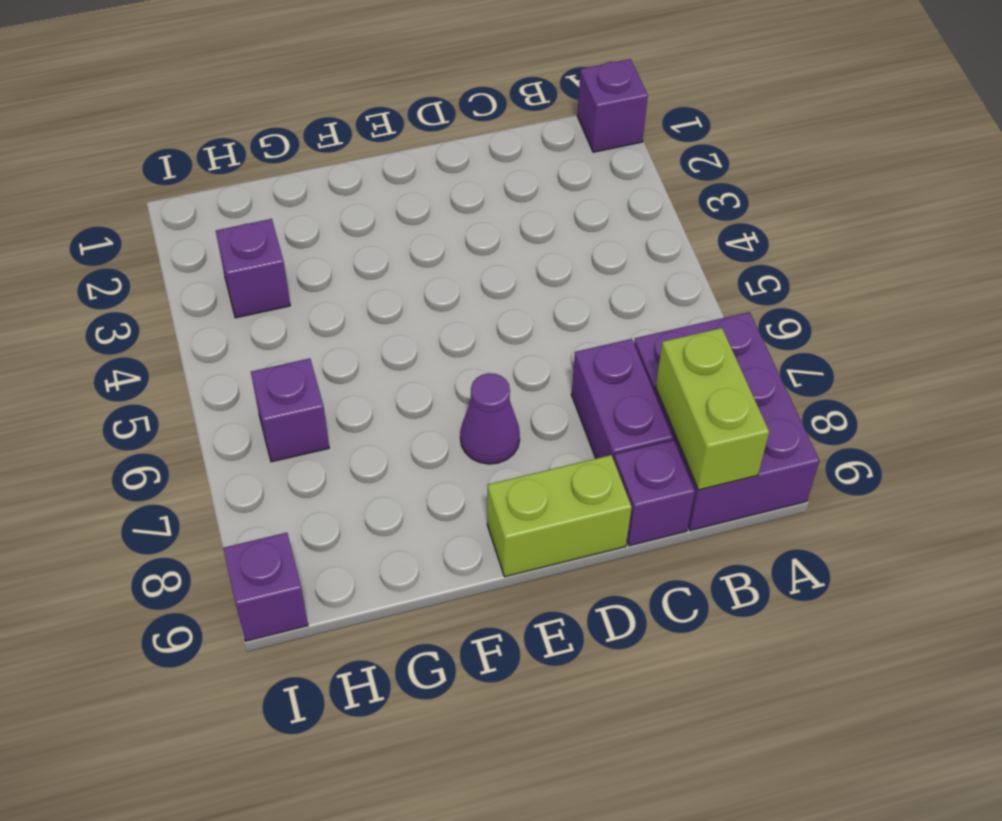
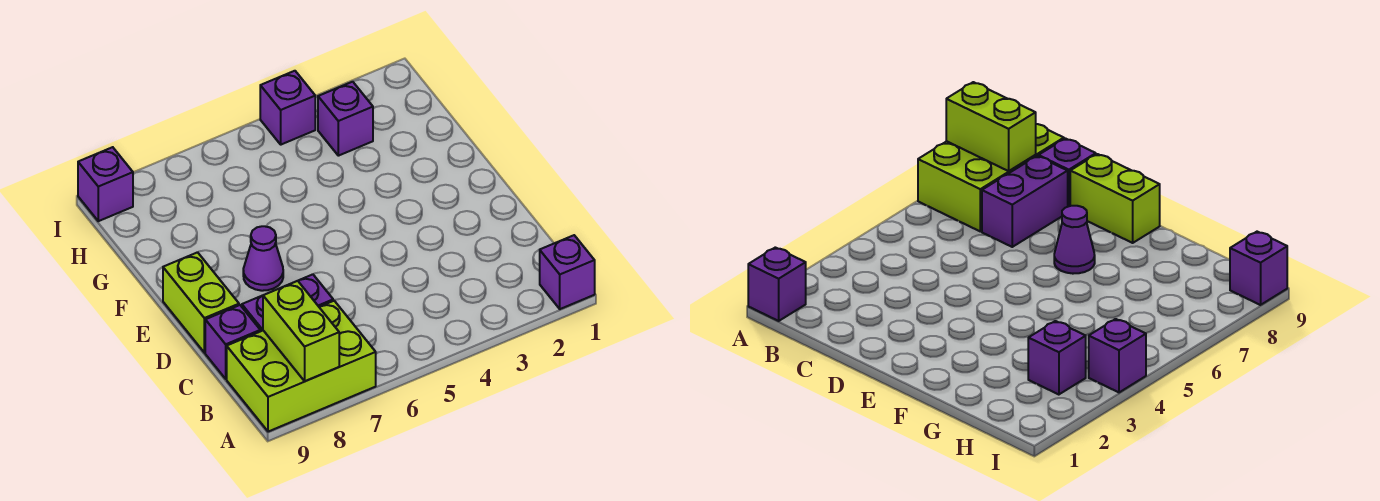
purple 2x3 brick [634,312,820,531] -> lime 2x3 brick [227,301,376,432]
lime 1x2 brick [656,328,769,490] -> lime 1x2 brick turned to [263,281,339,381]
purple 1x1 brick [251,359,329,462] -> purple 1x1 brick moved to [260,71,315,145]

